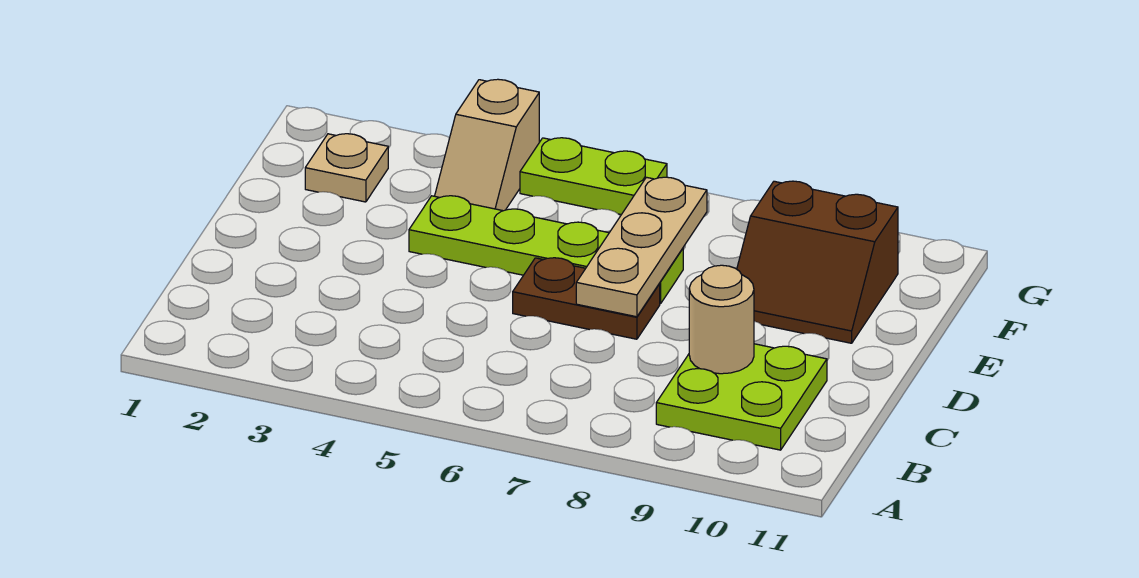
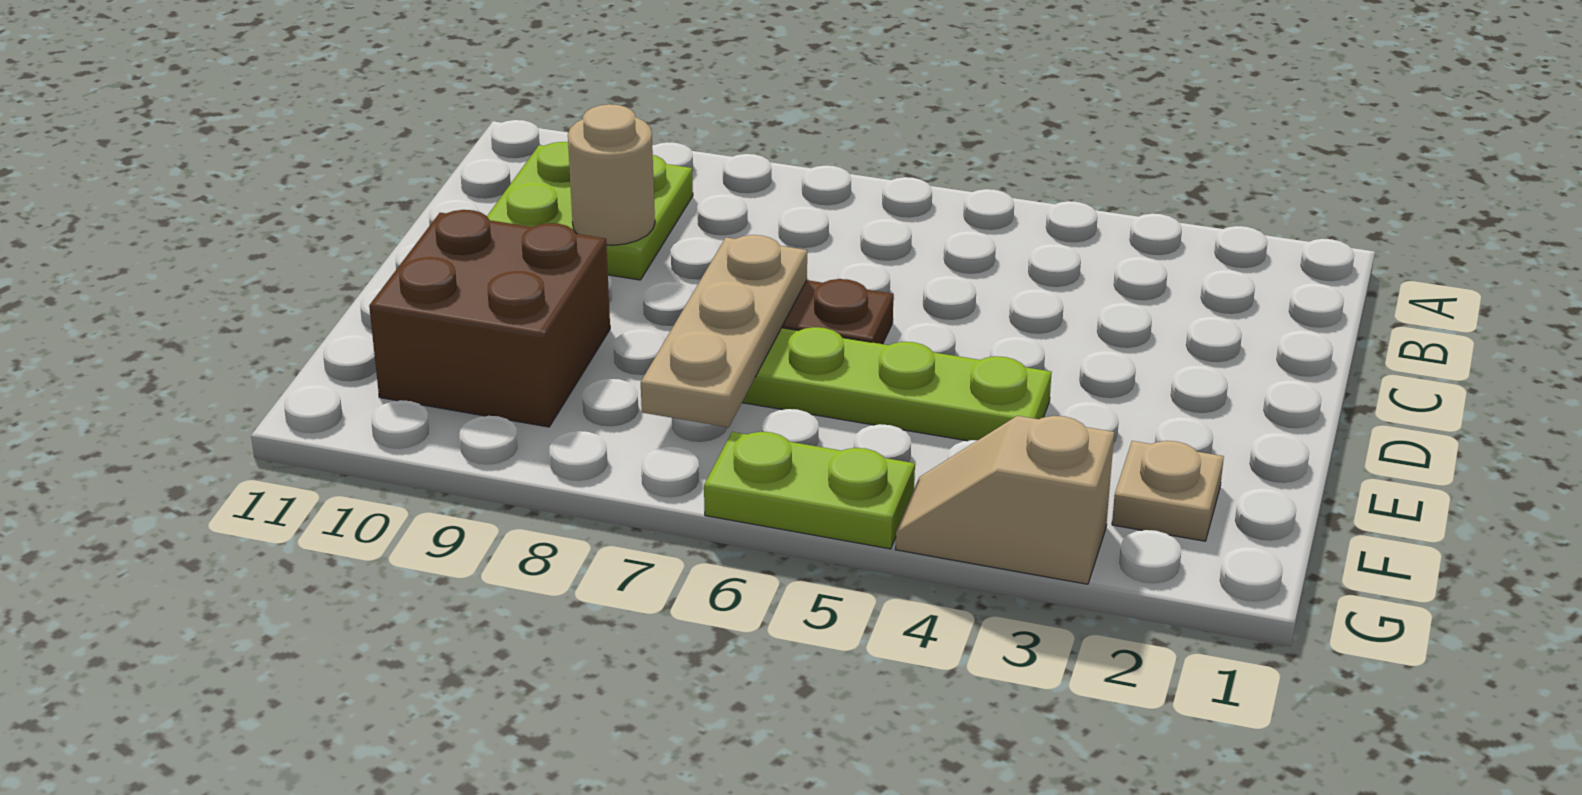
brown 2x2 slope [737,181,898,343] -> brown 2x2 brick [369,210,610,427]
tan 1x2 slope [435,79,539,211] -> tan 1x2 slope turned to [895,416,1114,584]

